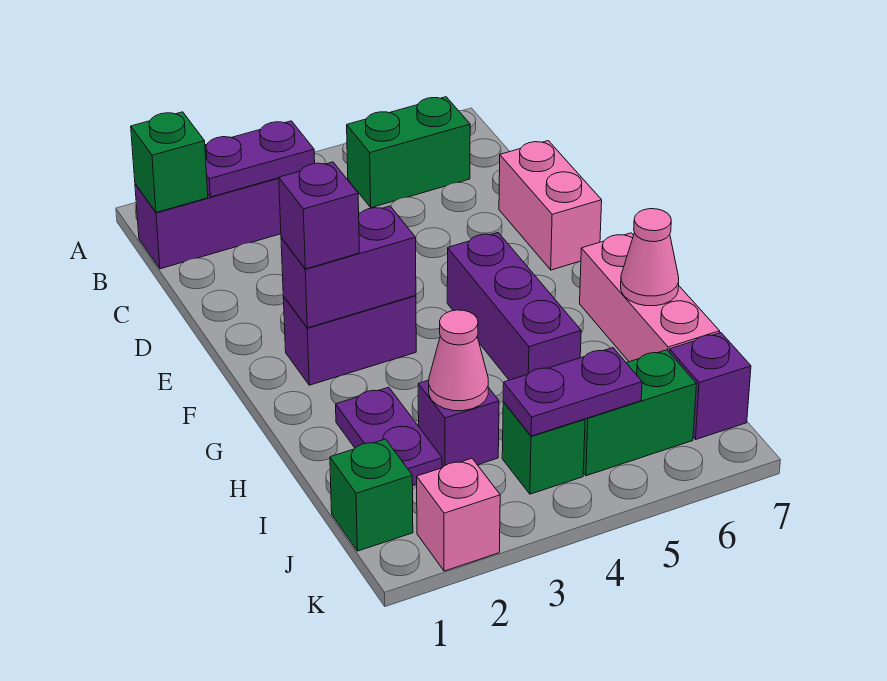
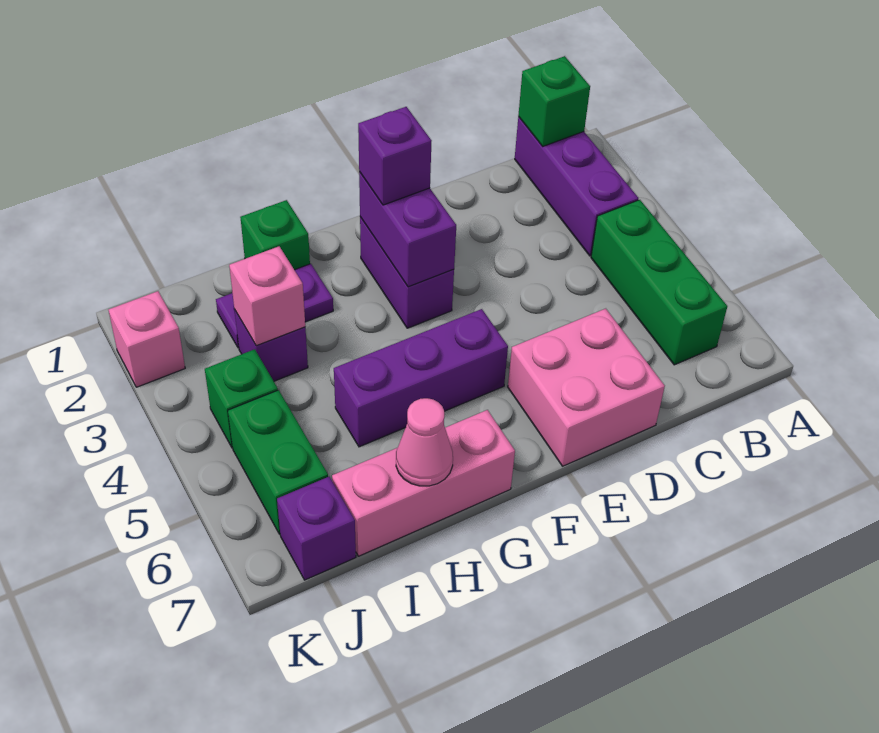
purple 1x2 plate [205,121,315,197] -> none
green 1x2 brick [347,97,470,208] -> green 1x3 brick [591,200,727,365]
pink 1x2 brick [499,141,602,270] -> pink 2x2 brick [508,309,665,466]
pink 1x1 cone [429,310,488,411] -> pink 1x1 brick [229,246,305,346]
green 1x1 brick [330,439,413,551] -> green 1x1 brick moved to [240,200,310,270]
purple 1x2 plate [503,348,642,436] -> none

